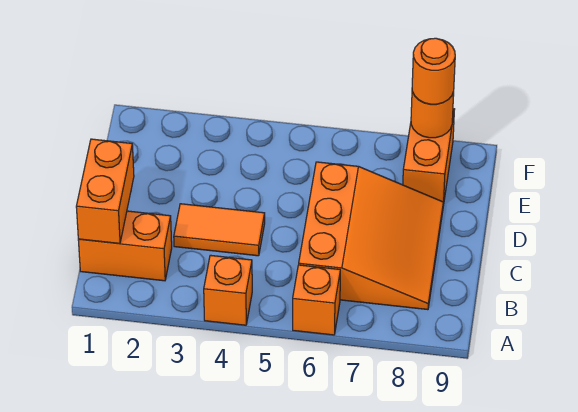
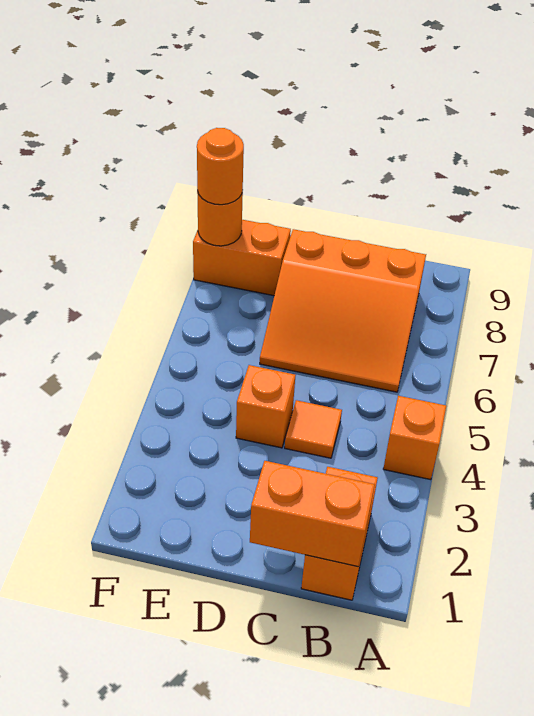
orange 1x1 brick [293,265,340,335] -> orange 1x1 brick moved to [236,365,296,448]
orange 3x3 slope [299,162,443,310] -> orange 3x3 slope turned to [260,229,426,392]
orange 1x2 tile [174,204,265,256] -> orange 1x1 tile [285,400,342,458]

